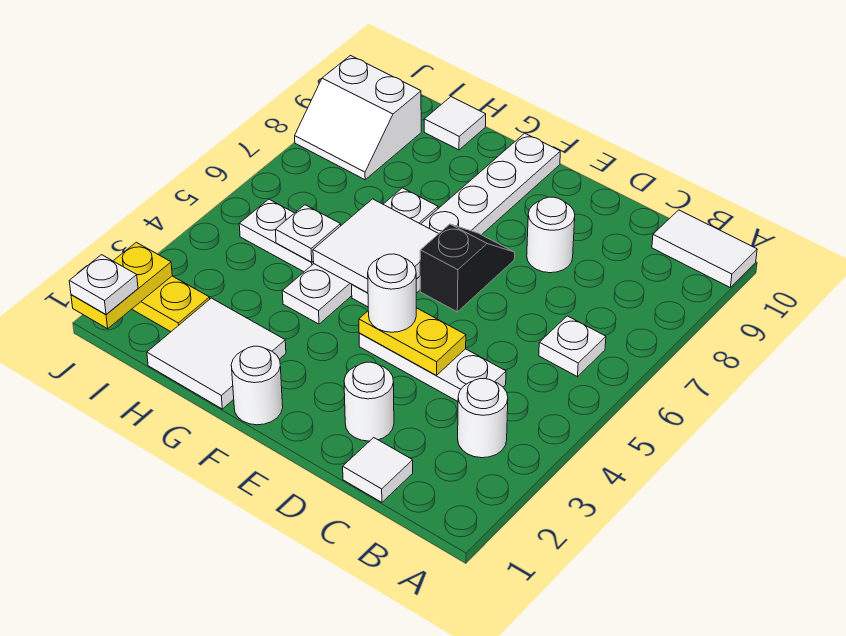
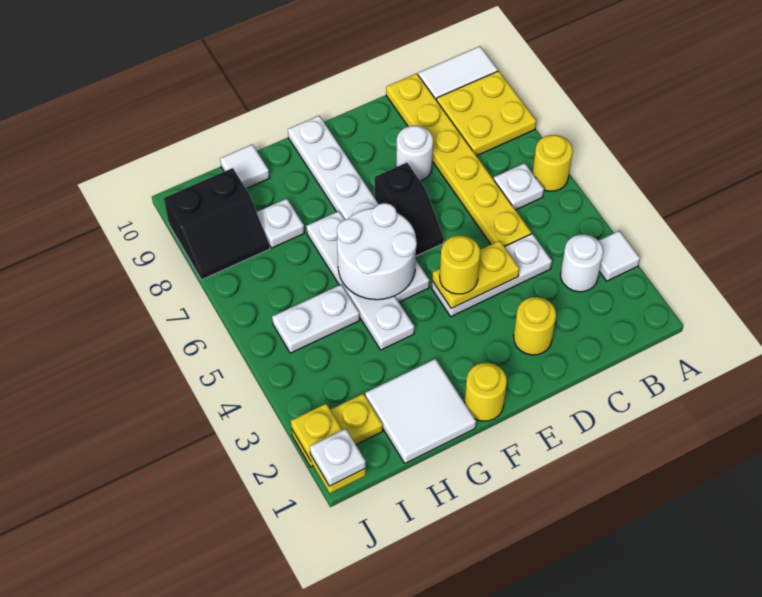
none -> yellow 1x1 round brick [533,135,573,191]
none -> yellow 2x2 plate [437,71,536,156]
white 1x1 tile [343,438,413,502] -> white 1x1 tile moved to [599,231,640,281]
none -> yellow 1x6 plate [386,73,531,247]
white 1x1 round brick [344,362,394,441] -> yellow 1x1 round brick [514,297,556,355]
white 1x1 round brick [368,254,416,332] -> yellow 1x1 round brick [440,236,480,294]
black 1x2 slope [420,224,515,312] -> black 1x2 slope turned to [375,163,444,256]
white 1x1 round brick [231,346,283,425] -> yellow 1x1 round brick [465,363,507,421]
white 2x2 tile [313,199,439,293] -> white 2x2 round brick [337,203,417,300]
white 1x1 plate [275,205,341,262] -> white 1x1 plate moved to [257,199,304,248]
white 2x2 slope [295,56,421,180] -> black 2x2 slope [164,168,270,280]

